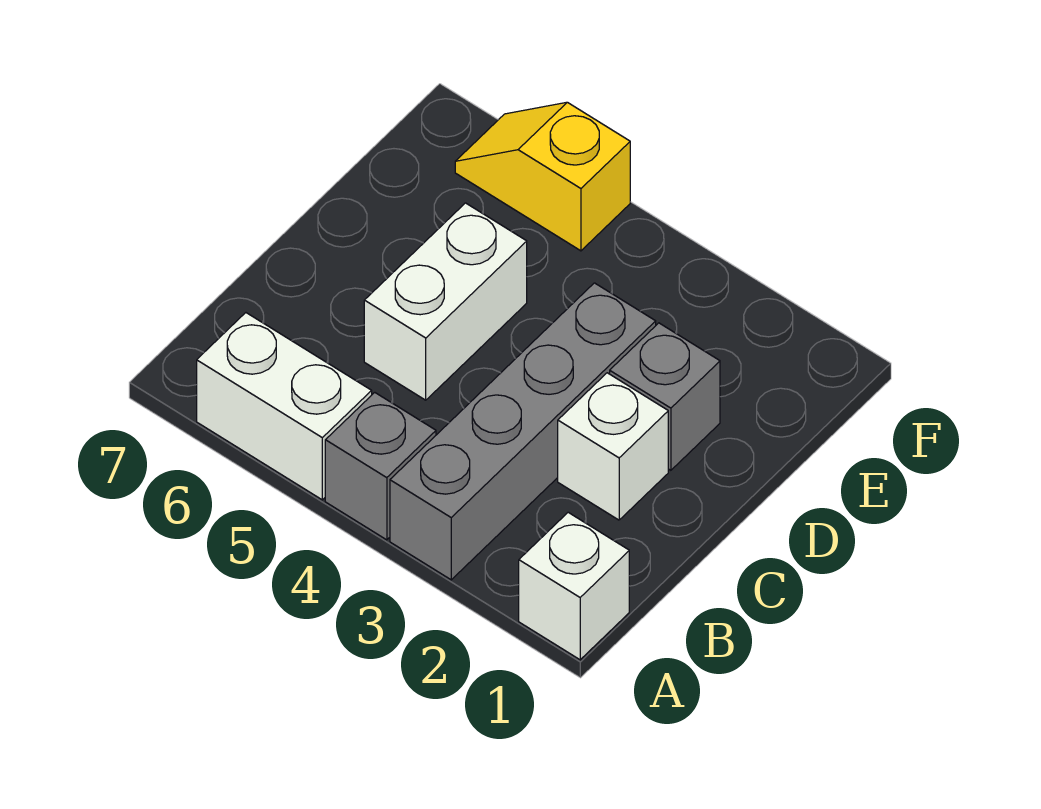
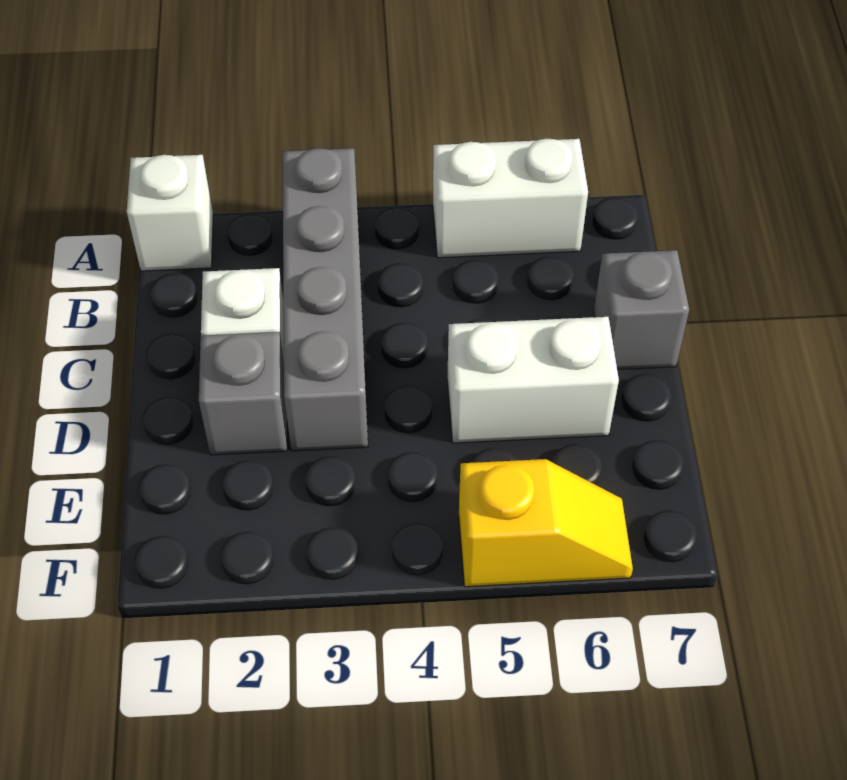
grey 1x1 brick [325,393,436,540] -> grey 1x1 brick moved to [594,250,689,370]
white 1x2 brick [364,203,527,400] -> white 1x2 brick turned to [447,317,619,443]

